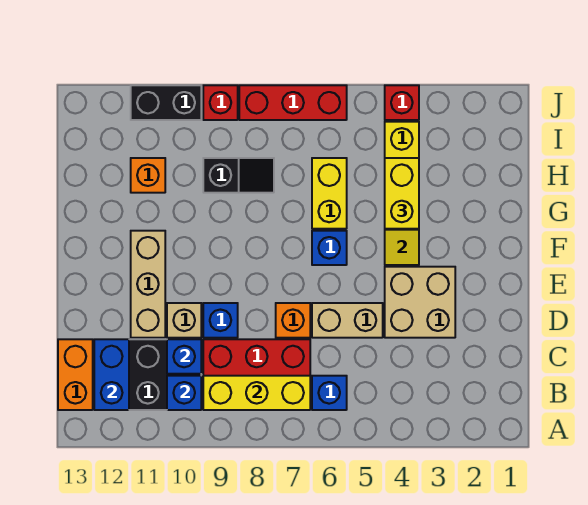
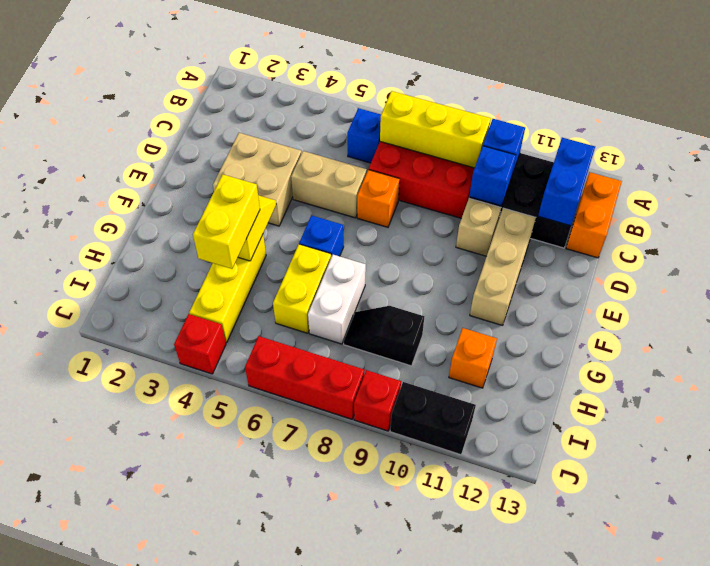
blue 1x1 brick [203,303,238,338] -> none
none -> white 1x2 brick [308,255,366,344]

